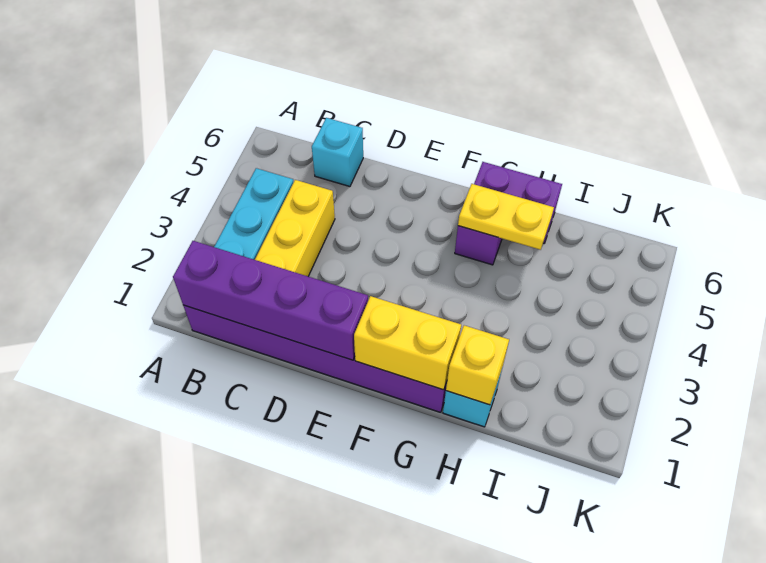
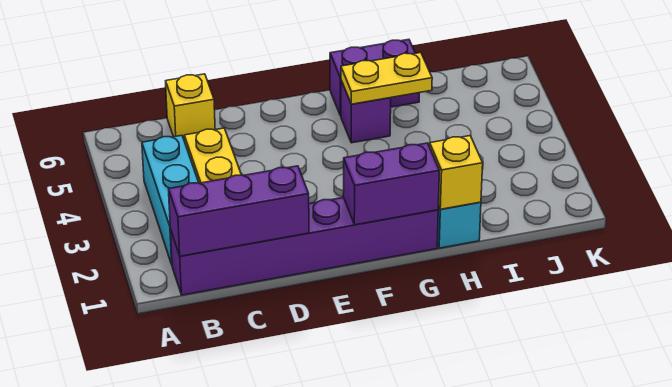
purple 1x4 brick [173,241,368,360] -> purple 1x3 brick [169,166,309,256]
cyan 1x1 brick [312,118,363,187] -> yellow 1x1 brick [166,74,215,141]
yellow 1x2 brick [354,296,461,390] -> purple 1x2 brick [343,143,439,225]

